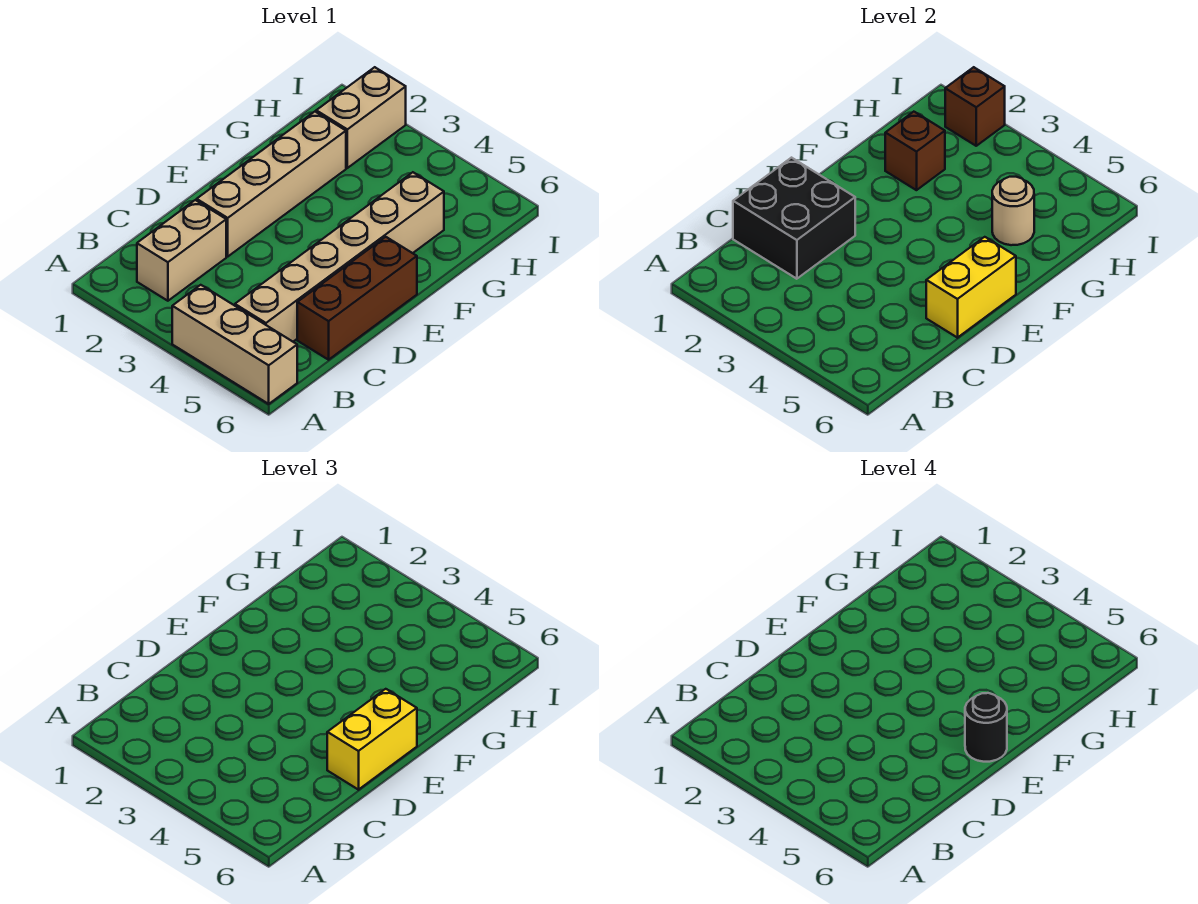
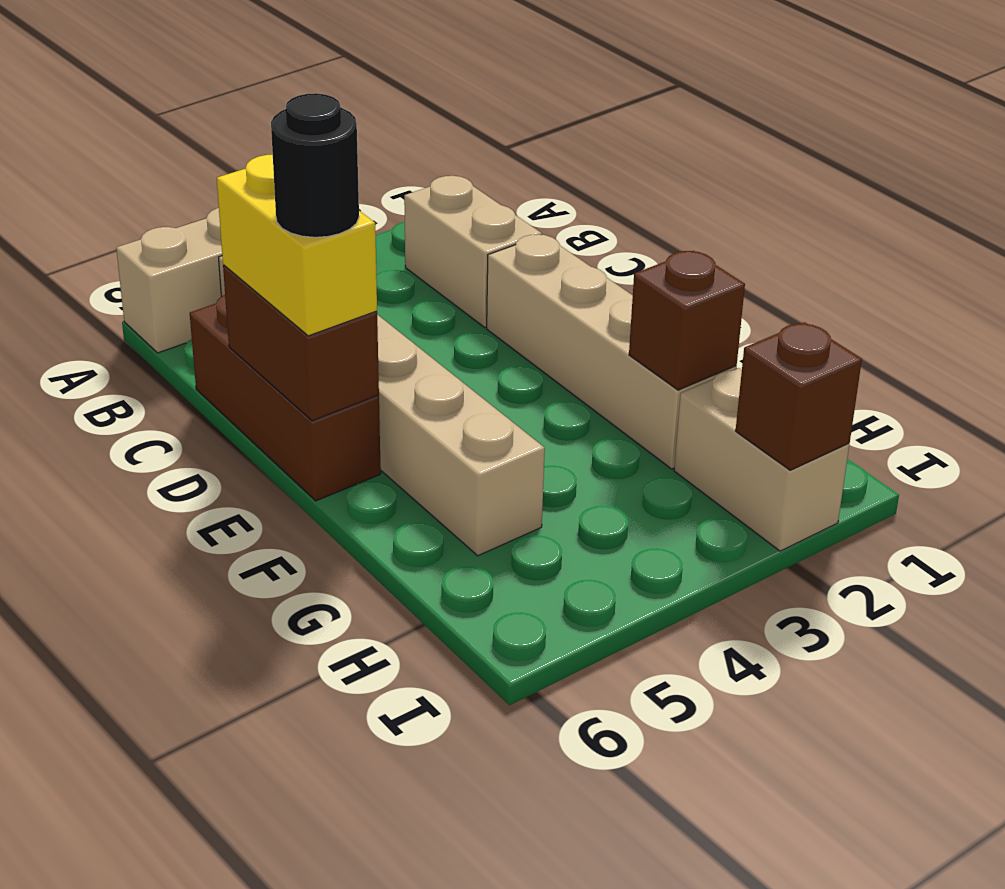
black 2x2 brick [733,158,855,279] -> none
yellow 1x2 brick [926,237,1016,338] -> brown 1x2 brick [223,265,379,421]
tan 1x1 round brick [992,177,1034,245] -> none

